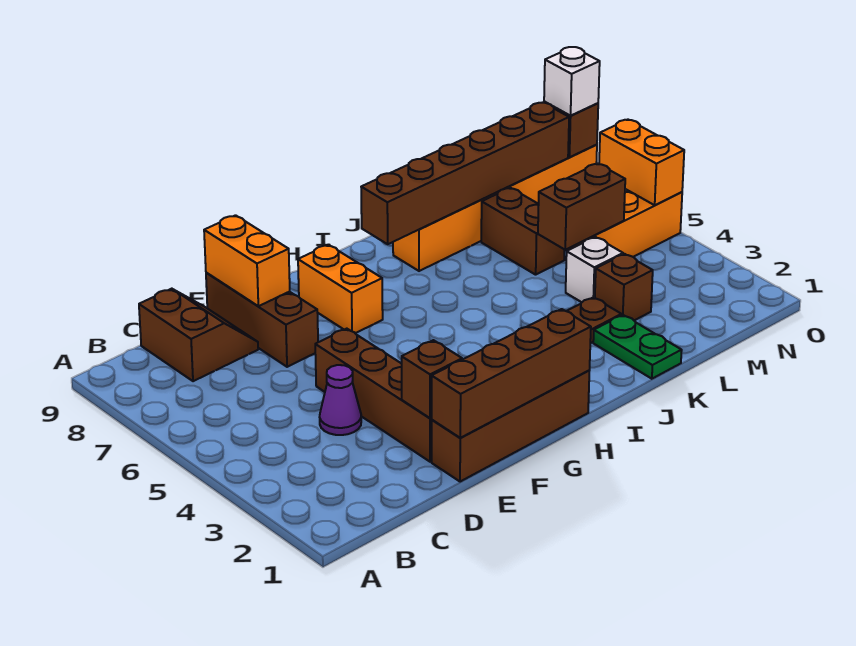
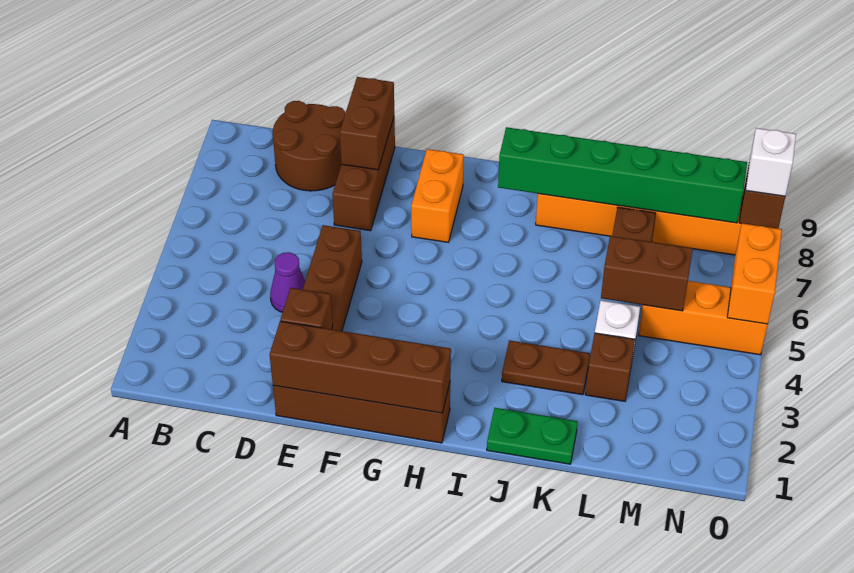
brown 2x2 slope [139,289,258,381] -> brown 2x2 round brick [272,101,345,191]
orange 1x2 brick [204,215,290,306] -> brown 1x2 brick [340,77,394,170]
brown 1x6 brick [361,103,569,244] -> green 1x6 brick [498,127,747,223]
green 1x2 plate [593,315,682,379] -> green 1x2 plate turned to [487,408,578,464]

